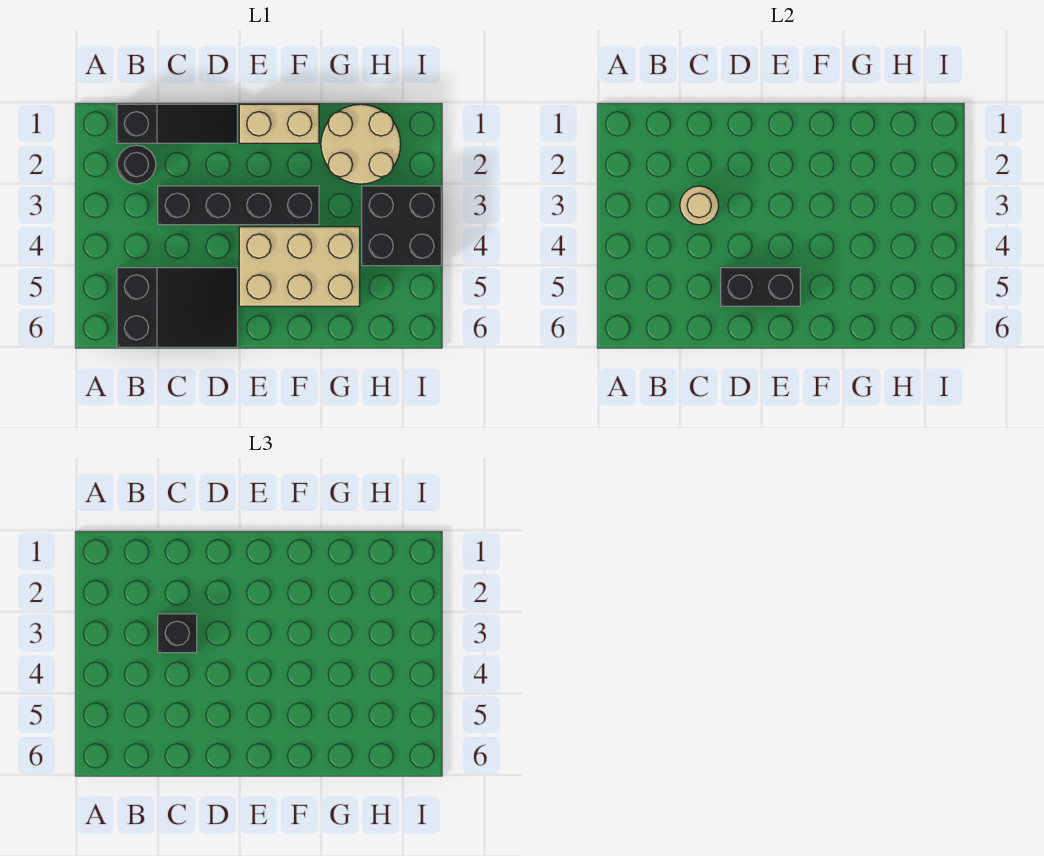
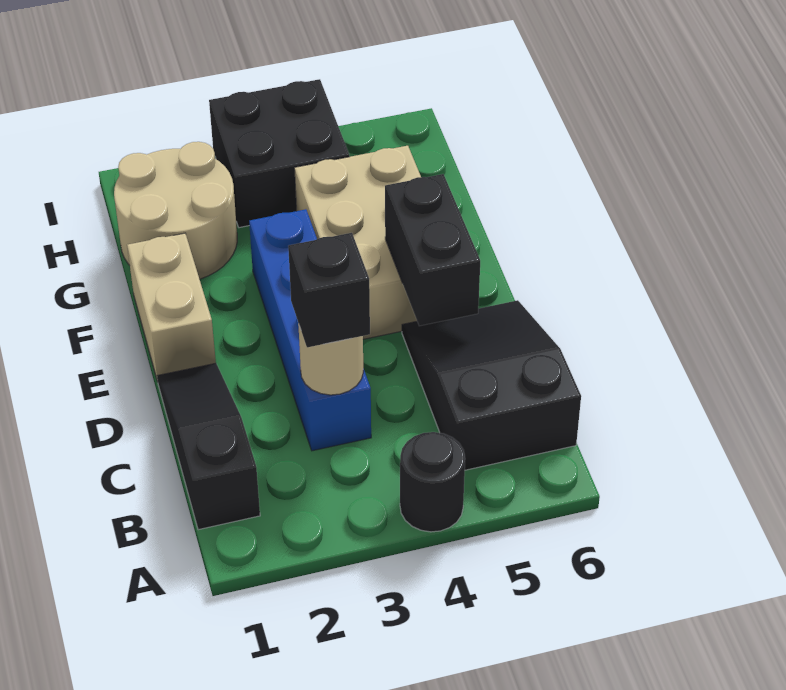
black 1x1 round brick [117,145,156,184] -> black 1x1 round brick moved to [400,432,465,532]
black 1x4 brick [158,186,319,225] -> blue 1x4 brick [249,209,371,451]

